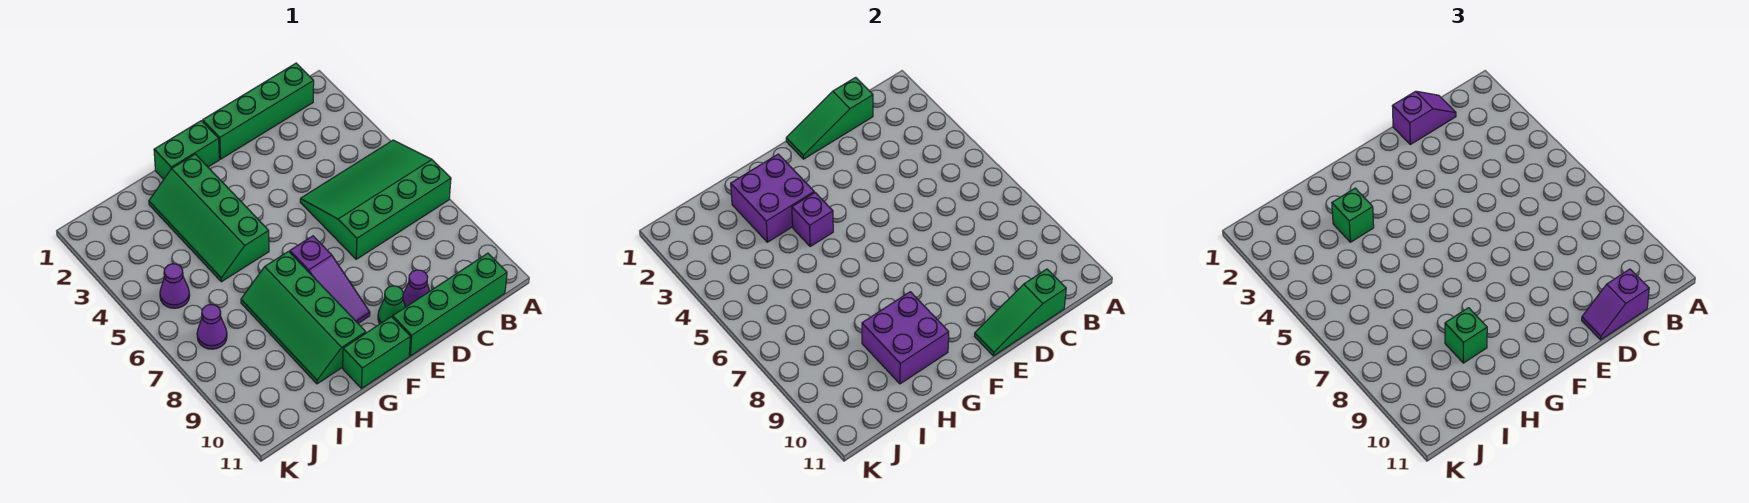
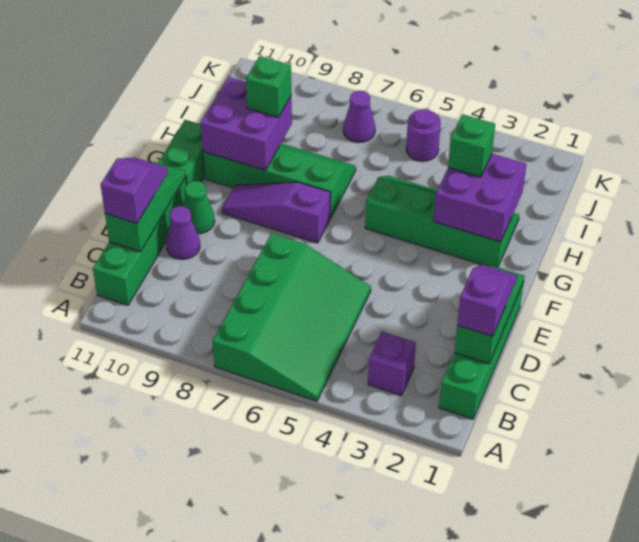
purple 1x2 slope [1392,91,1456,145] -> purple 1x2 slope turned to [457,264,517,336]
green 1x2 brick [154,121,219,179] -> none
purple 1x1 brick [792,193,833,246] -> purple 1x1 brick moved to [368,331,416,395]
purple 1x1 cone [160,264,190,308] -> purple 1x1 round brick [406,109,441,161]

